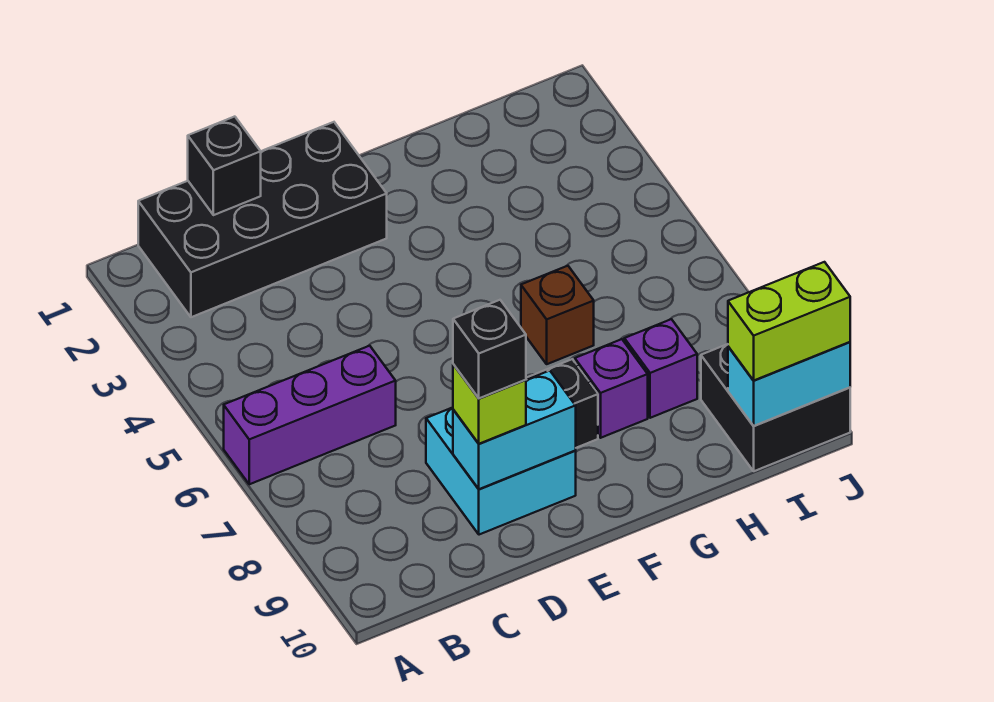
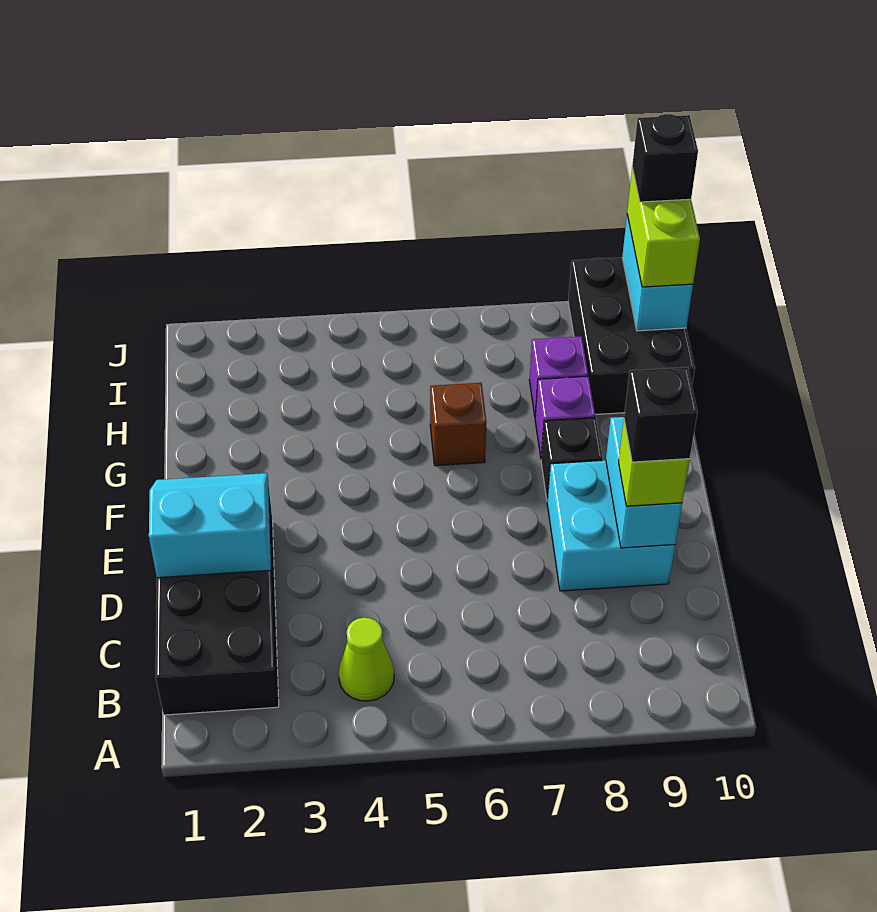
purple 1x3 brick [224,346,396,484] -> none
none -> lime 1x1 cone [339,618,394,701]
black 1x1 brick [188,117,261,215] -> black 1x1 brick moved to [632,114,698,202]
none -> cyan 2x2 slope [149,473,271,578]
black 2x2 brick [701,344,850,471] -> black 2x3 brick [568,257,695,414]

